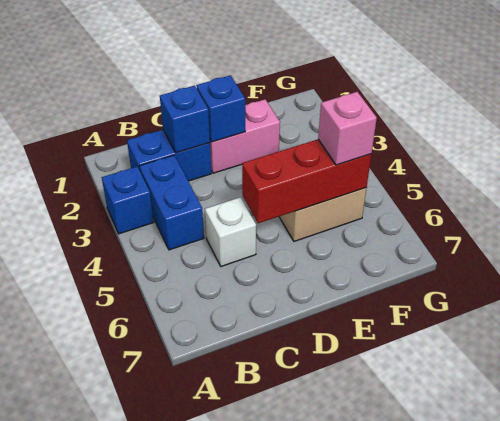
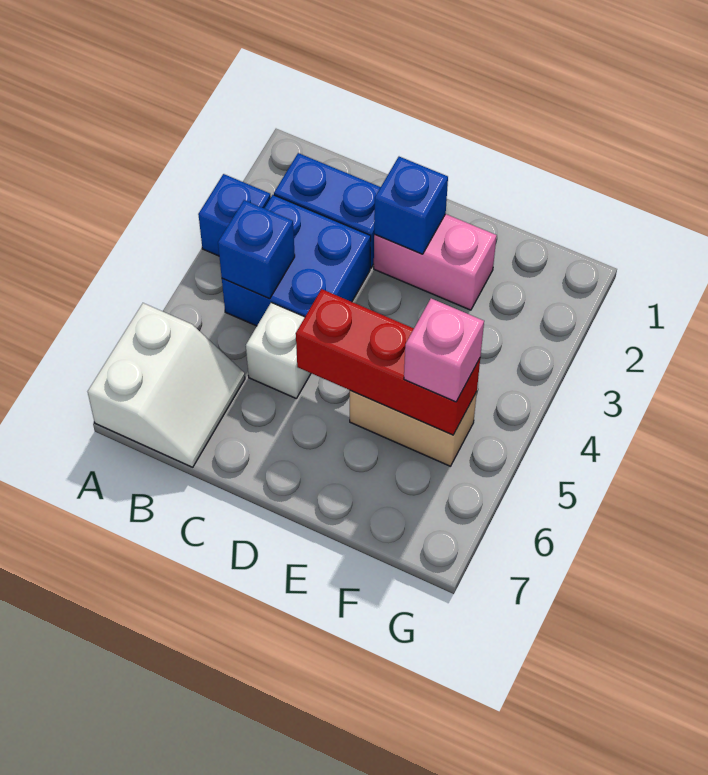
none -> white 2x2 slope [88,303,245,467]
blue 1x2 brick [139,155,204,250] -> blue 2x2 brick [222,195,371,326]
blue 1x1 brick [160,86,210,153] -> blue 1x1 brick moved to [218,200,295,299]

